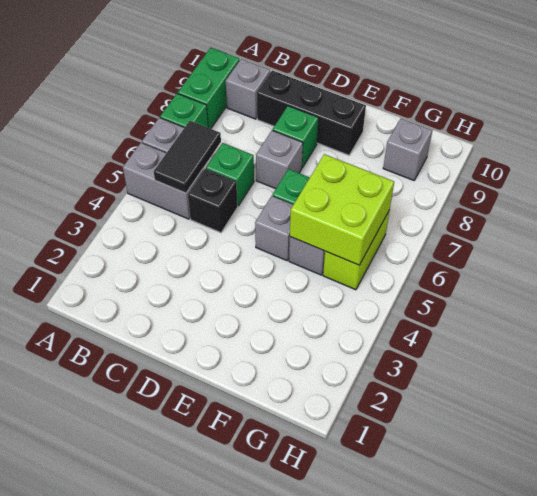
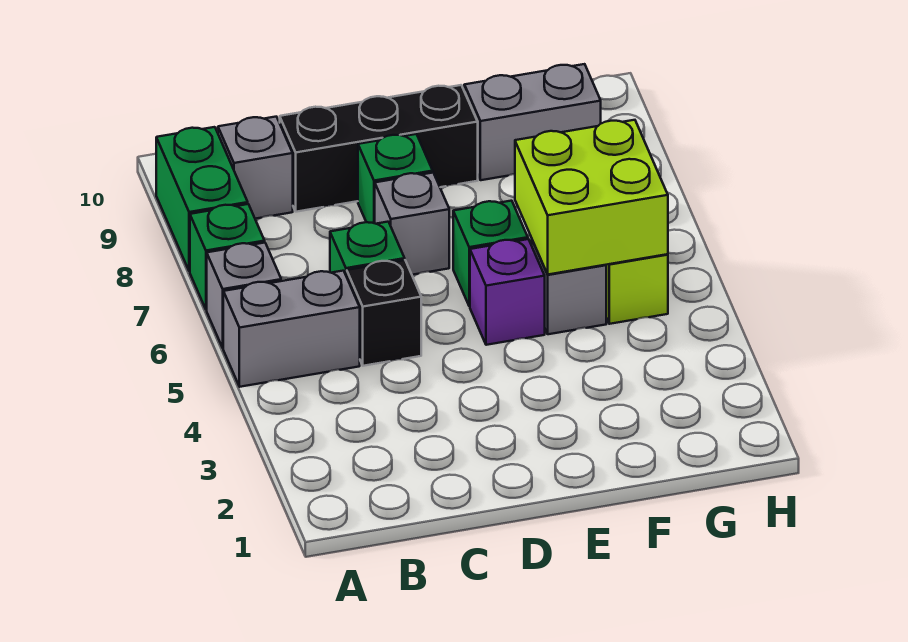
black 1x2 tile [154,121,221,193] -> none
grey 1x1 brick [255,196,293,261] -> purple 1x1 brick [470,239,545,345]
grey 1x1 brick [383,118,432,180] -> grey 1x2 brick [464,64,601,180]

